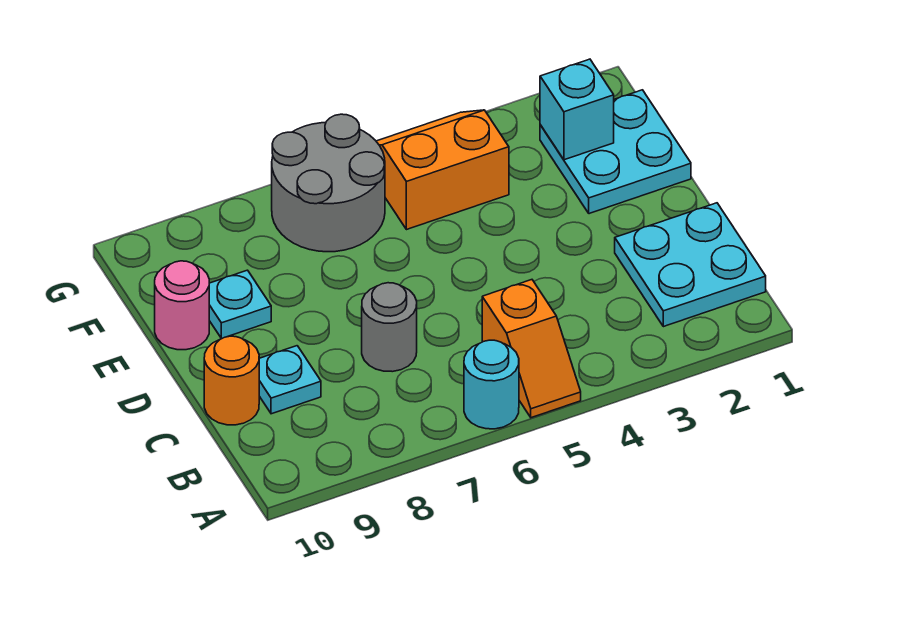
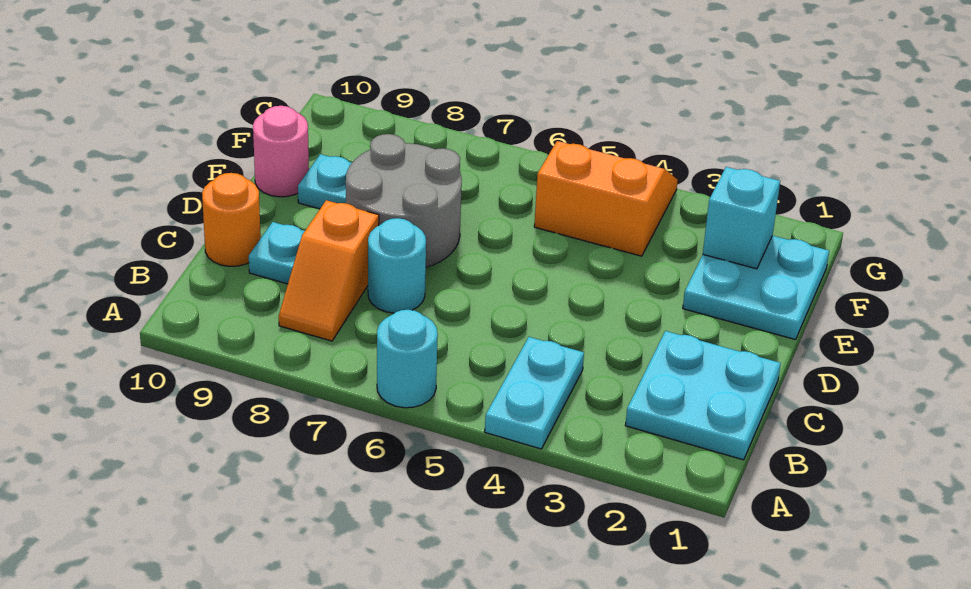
none -> cyan 1x2 plate [485,337,584,449]
orange 1x2 slope [482,280,581,418] -> orange 1x2 slope moved to [279,200,379,341]
grey 1x1 round brick [362,283,417,372] -> cyan 1x1 round brick [368,218,426,313]
grey 2x2 round brick [272,114,385,252] -> grey 2x2 round brick moved to [346,134,462,267]

